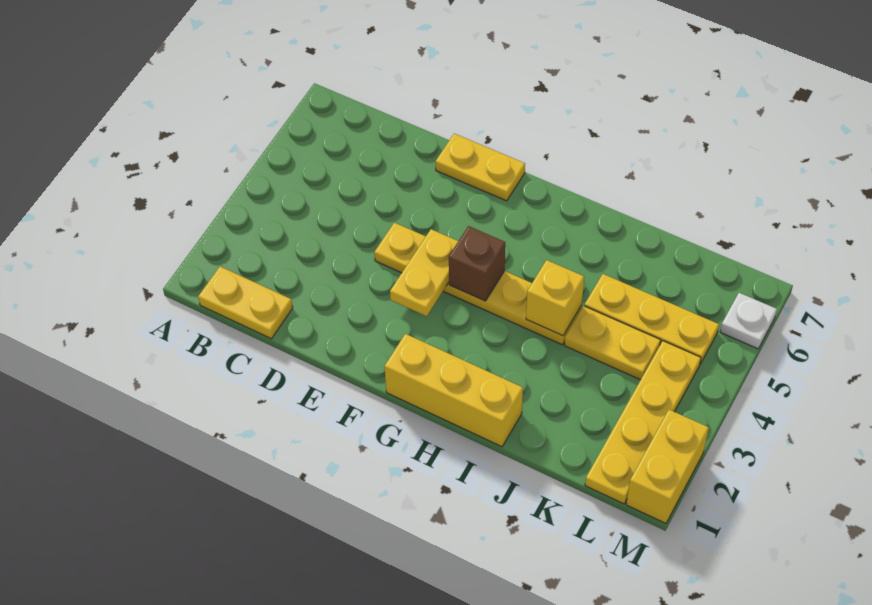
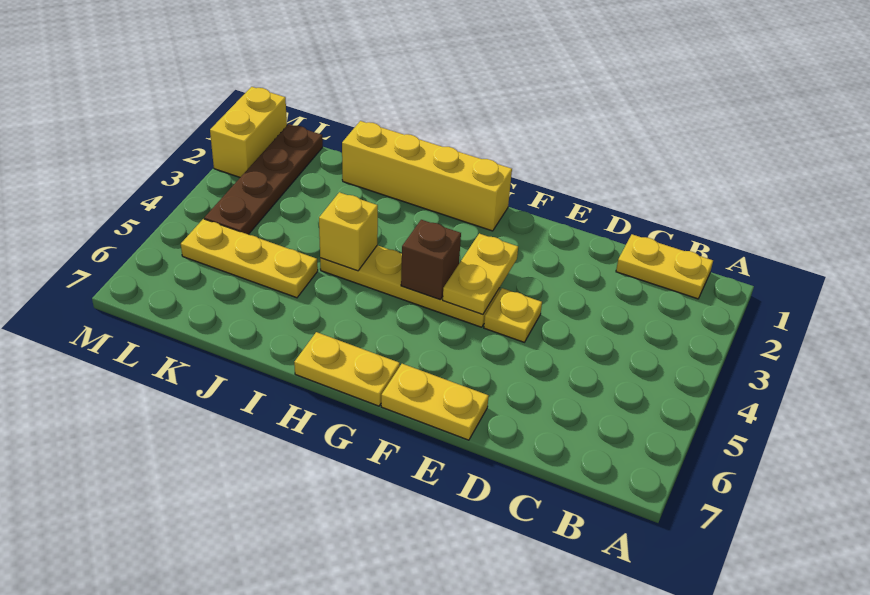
yellow 1x3 brick [384,334,523,447] -> yellow 1x4 brick [342,121,512,231]
yellow 1x2 plate [565,306,661,380] -> yellow 1x2 plate moved to [294,332,400,406]
yellow 1x4 plate [585,341,701,504] -> brown 1x4 plate [204,124,323,234]
white 1x1 plate [720,293,777,349] -> none

